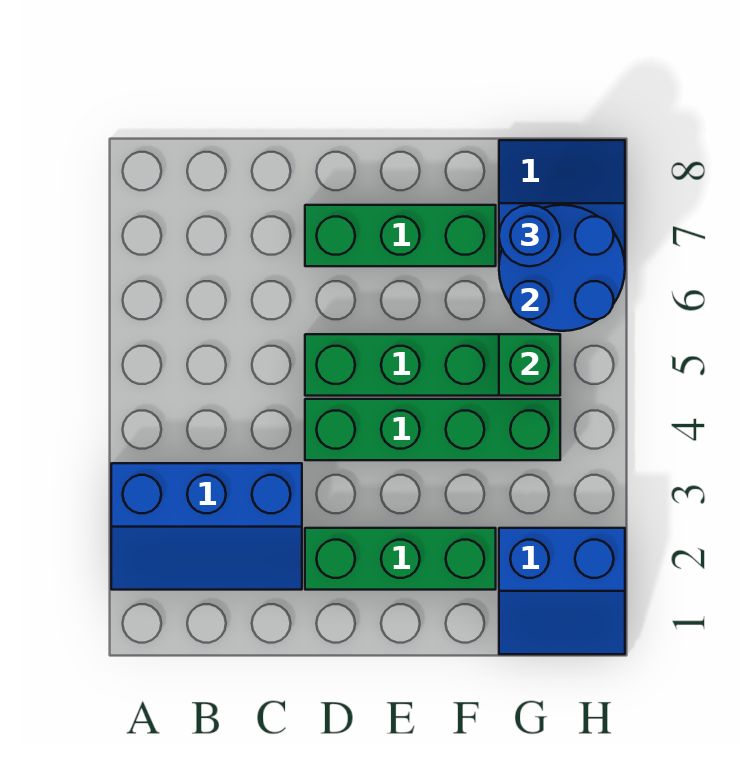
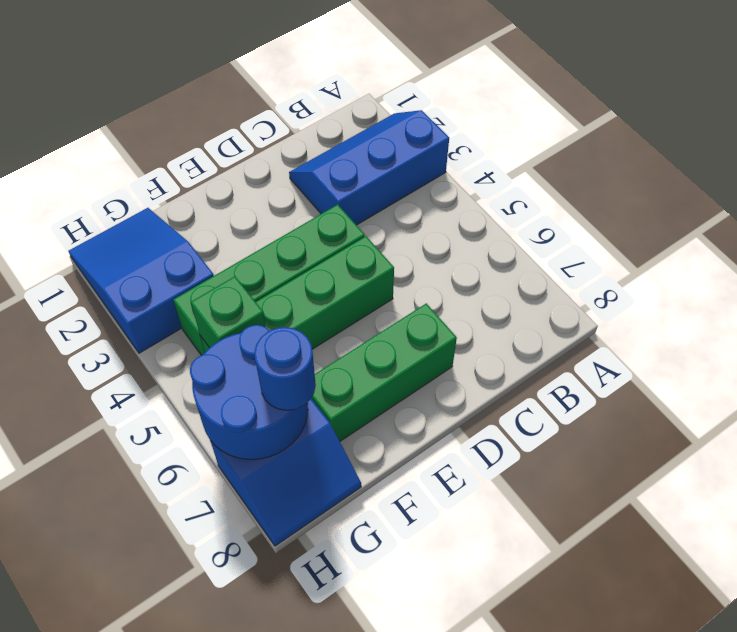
green 1x3 brick [305,528,496,590] -> none
blue 2x2 slope [499,528,625,654] -> blue 2x3 slope [69,208,214,353]

